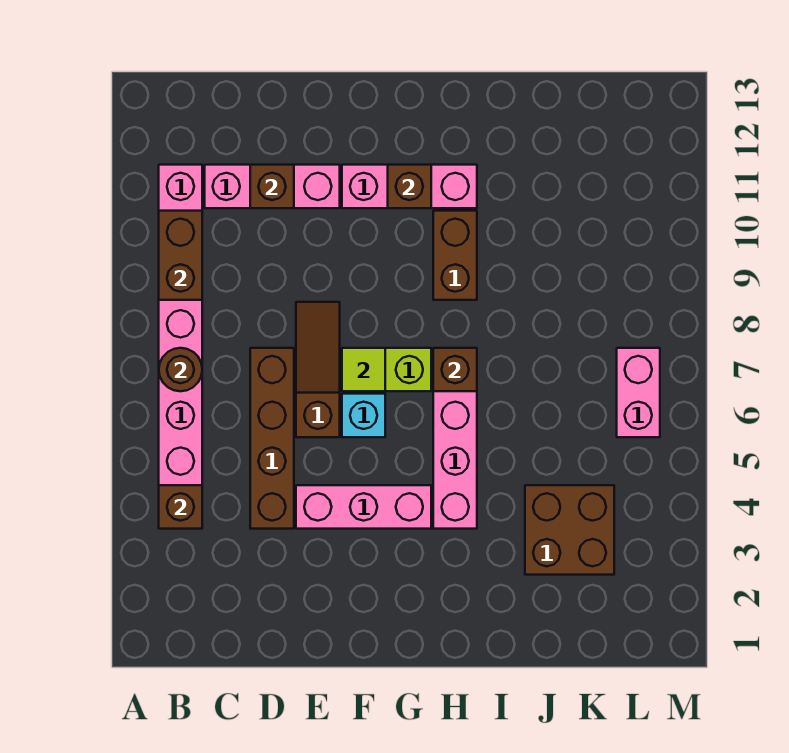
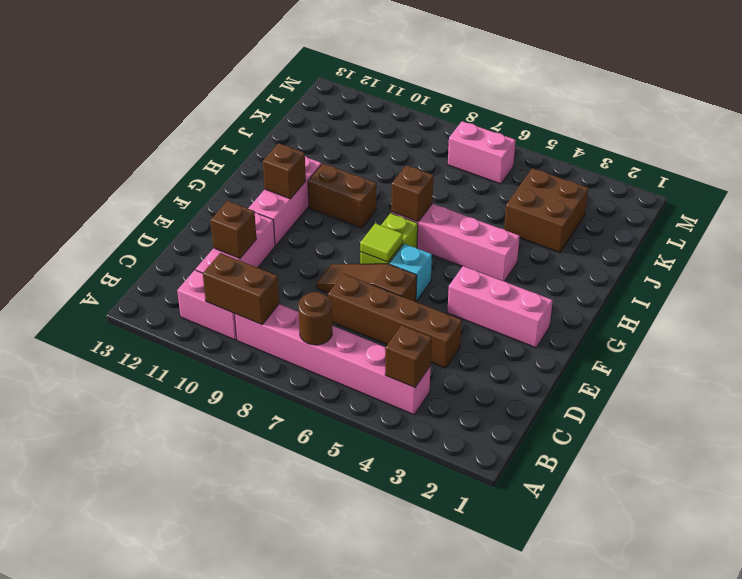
pink 1x3 brick [296,485,431,529] -> pink 1x3 brick turned to [447,266,553,348]

